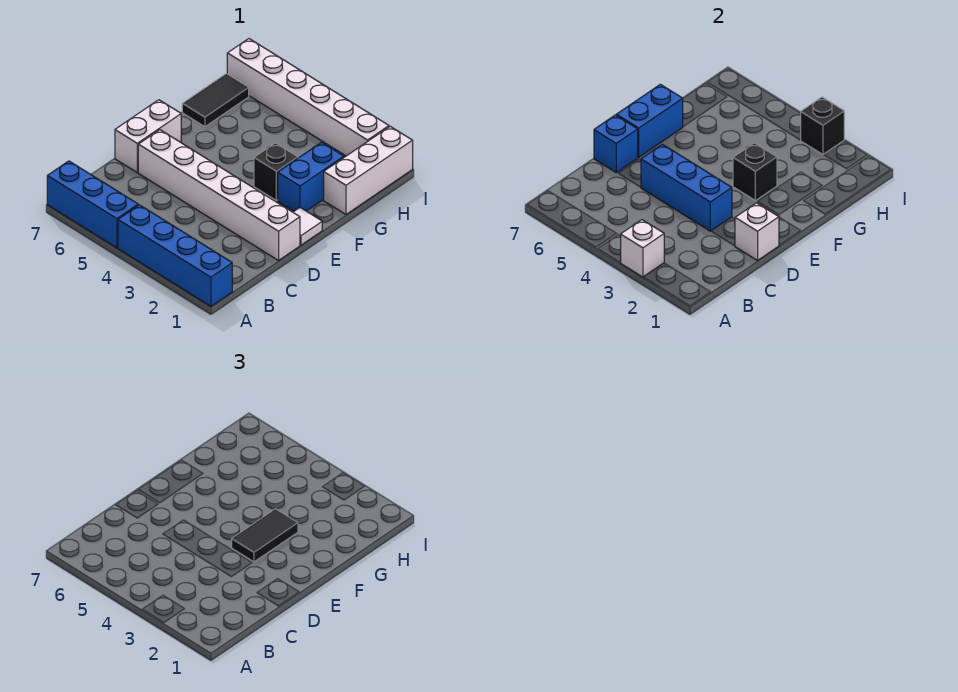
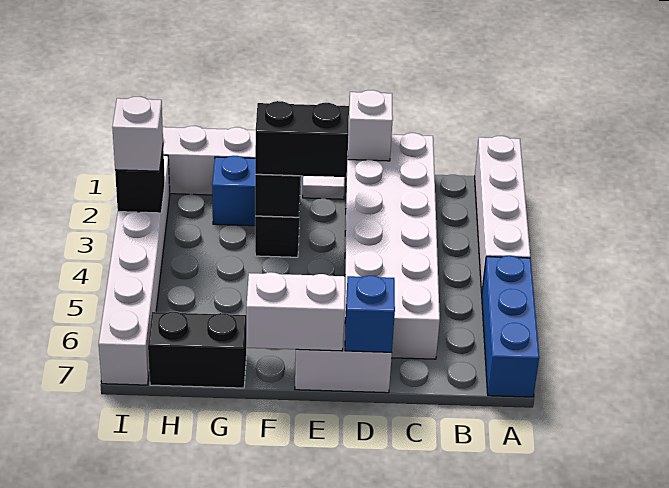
blue 1x4 brick [118,205,232,306] -> white 1x4 brick [475,136,530,293]
white 1x1 brick [621,220,664,277] -> white 1x1 brick moved to [112,97,163,171]
white 1x6 brick [138,130,300,260] -> white 2x6 brick [344,133,440,359]
blue 1x3 brick [641,144,732,231] -> none
black 1x2 tile [232,509,298,562] -> black 1x2 brick [255,101,349,177]
blue 1x2 brick [616,84,683,157] -> white 1x2 brick [246,272,345,351]
black 1x2 tile [182,74,249,127] -> black 1x2 brick [148,312,246,388]

